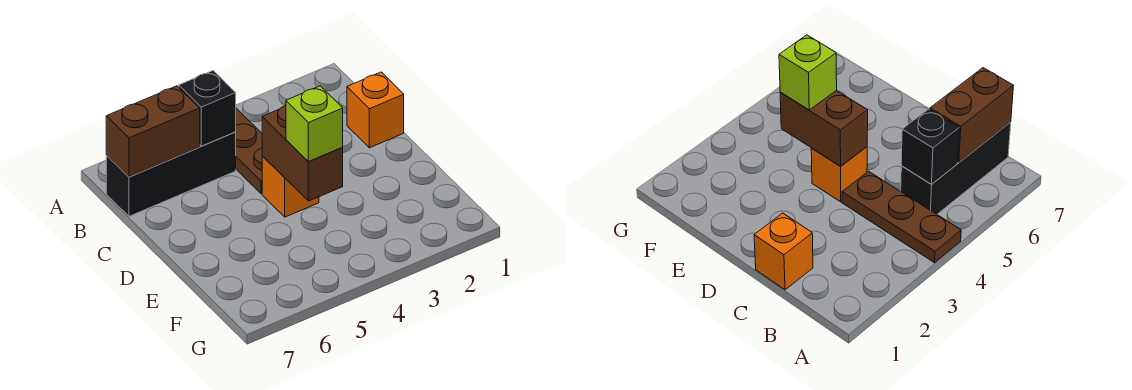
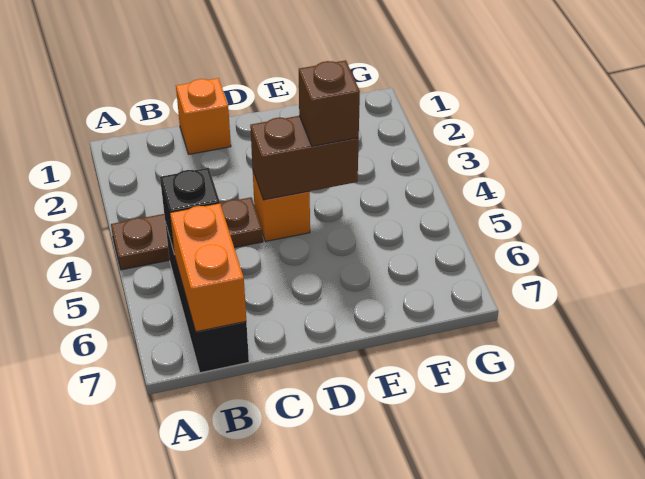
brown 1x2 brick [106,86,200,177] -> orange 1x2 brick [170,203,246,332]
lime 1x1 brick [286,86,343,162] -> brown 1x1 brick [299,60,360,146]

